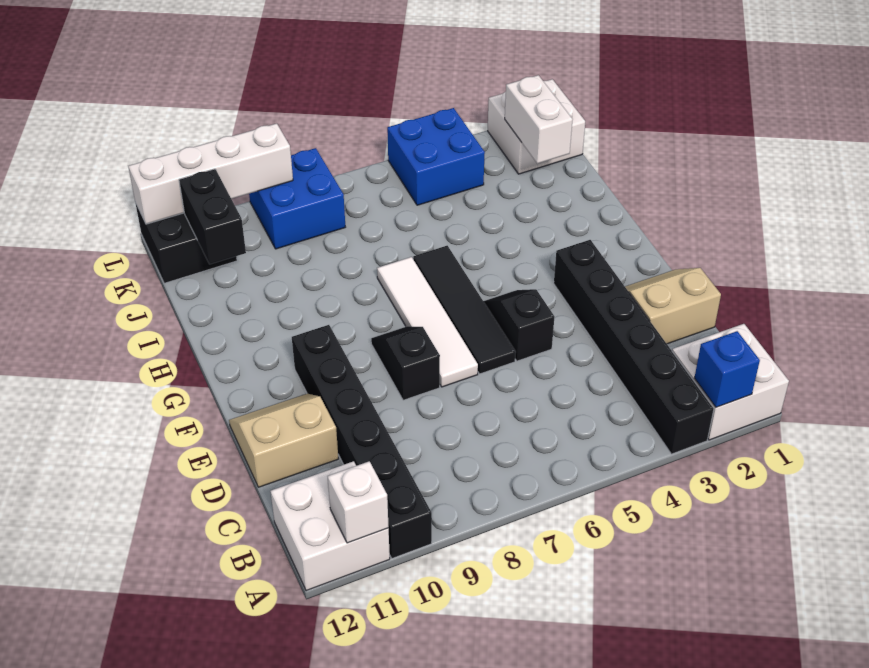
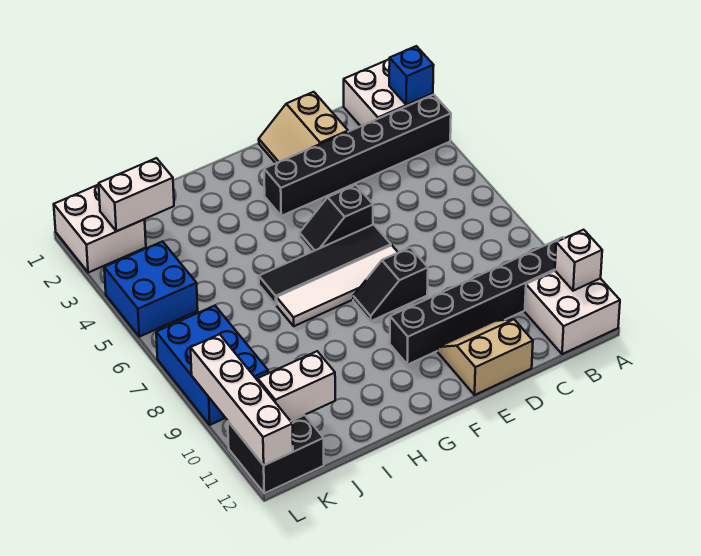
tan 2x2 slope [229,394,338,487] -> tan 2x2 slope turned to [438,319,533,395]
black 1x2 brick [179,169,246,264] -> white 1x2 brick [258,351,335,421]
blue 2x2 brick [249,148,345,249] -> blue 2x3 brick [156,306,268,425]

